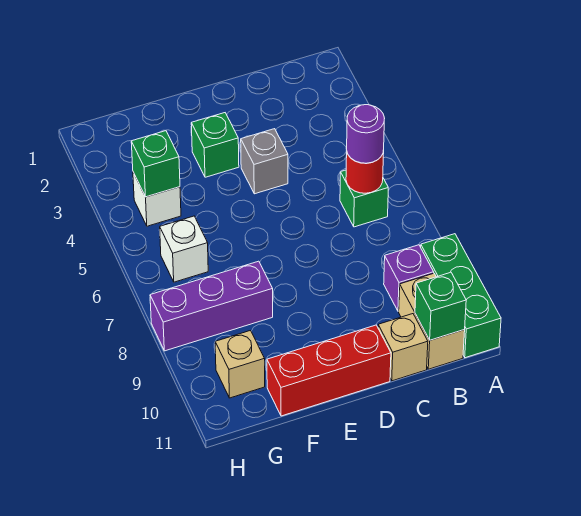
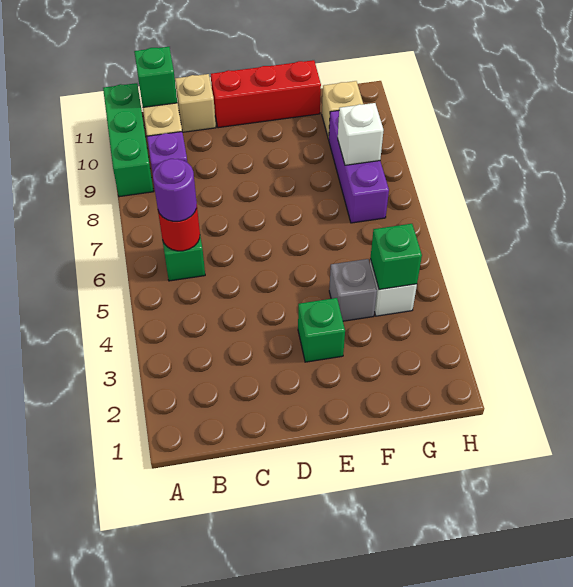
grey 1x1 brick [241,129,288,194] -> grey 1x1 brick moved to [329,259,377,321]
purple 1x3 brick [150,261,273,351] -> purple 1x3 brick turned to [329,111,389,223]
white 1x1 brick [160,216,208,282] -> white 1x1 brick moved to [338,103,384,165]

